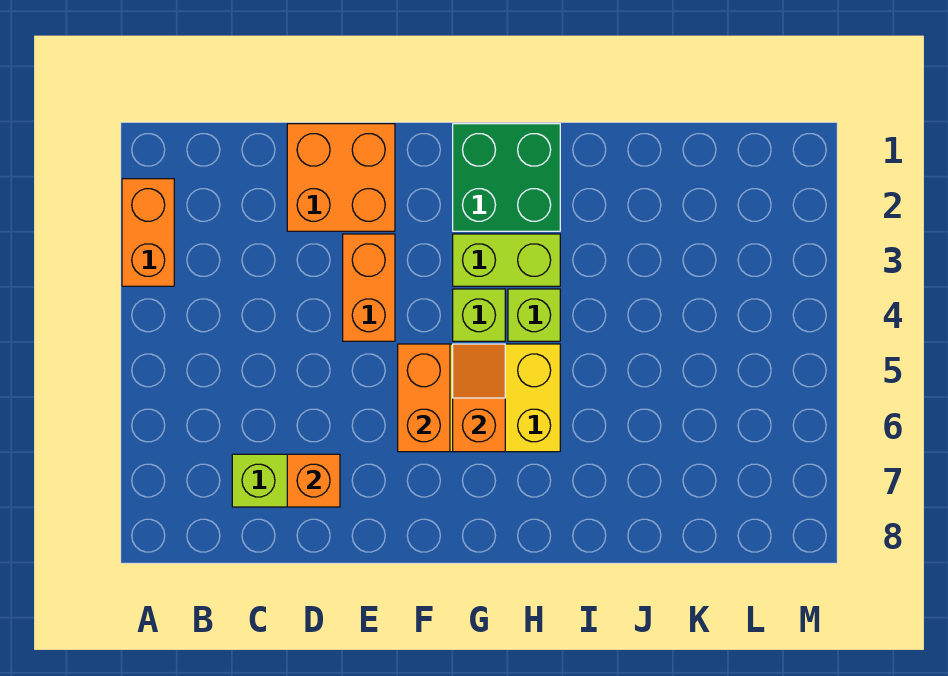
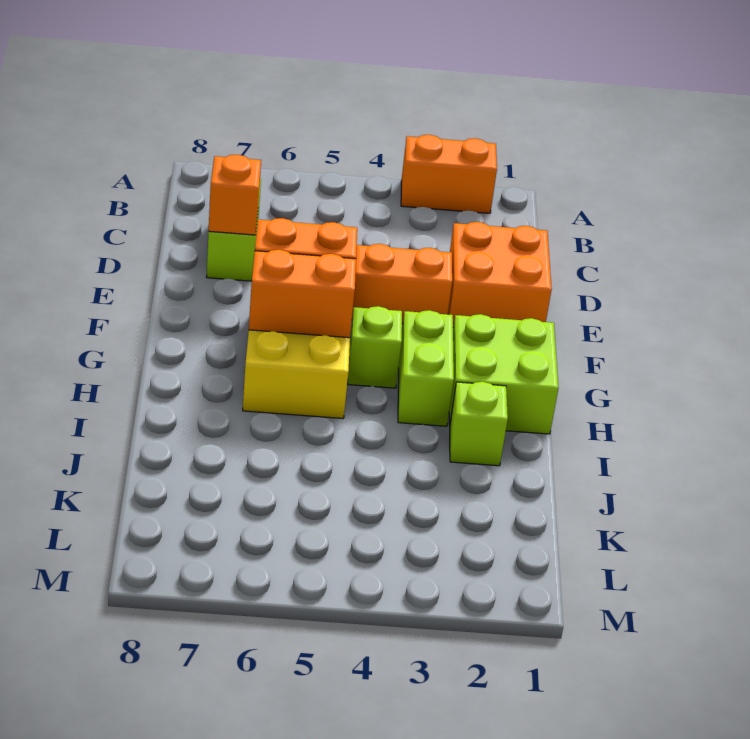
green 2x2 brick [453,124,560,231] -> lime 2x2 brick [449,314,559,434]
orange 1x2 slope [453,344,505,452] -> orange 1x2 brick [249,250,356,338]
lime 1x1 brick [508,289,560,341] -> lime 1x1 brick moved to [450,382,508,466]

